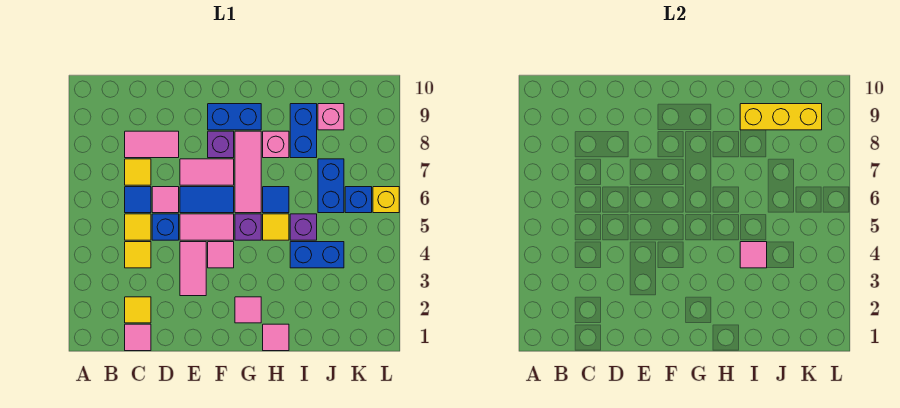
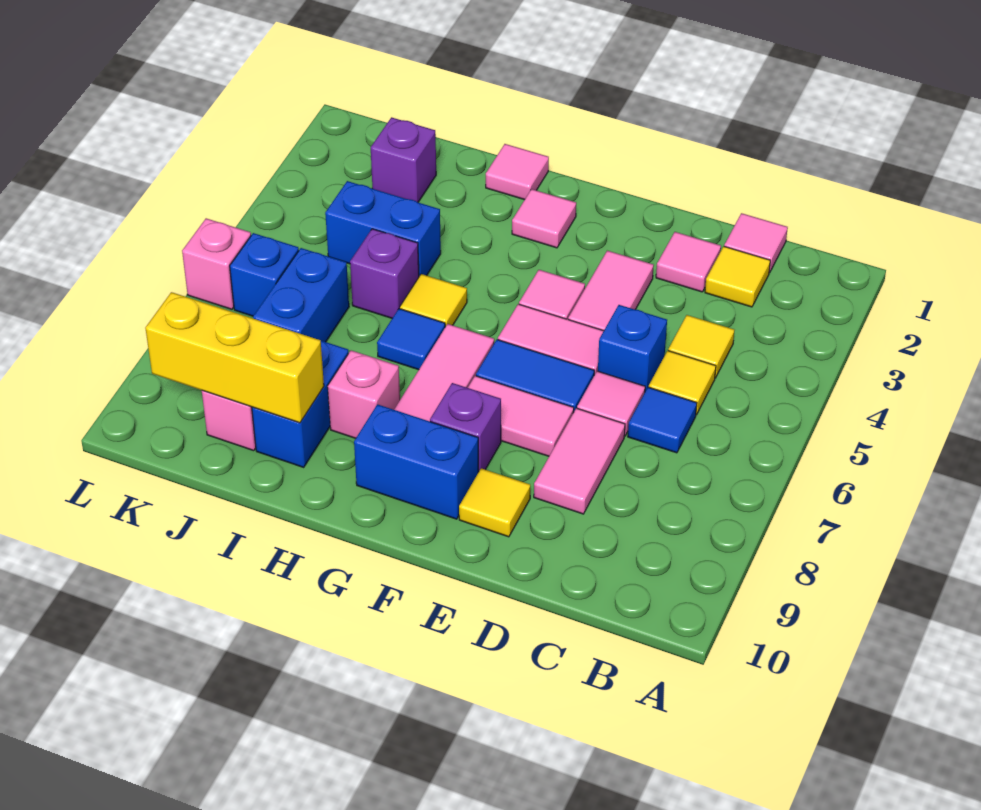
yellow 1x1 tile [125,159,151,185] -> yellow 1x1 tile moved to [459,468,530,537]
pink 1x2 tile [125,131,179,158] -> pink 1x2 tile turned to [534,408,625,514]
purple 1x1 brick [235,214,261,240] -> purple 1x1 brick moved to [371,117,436,202]
pink 1x1 tile [740,242,767,268] -> pink 1x1 tile moved to [656,232,721,292]
yellow 1x1 brick [373,187,399,213] -> pink 1x1 brick [182,218,251,309]

